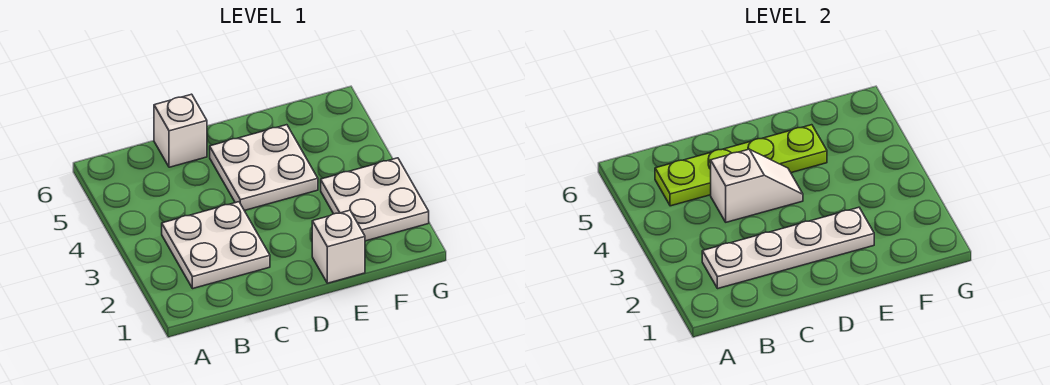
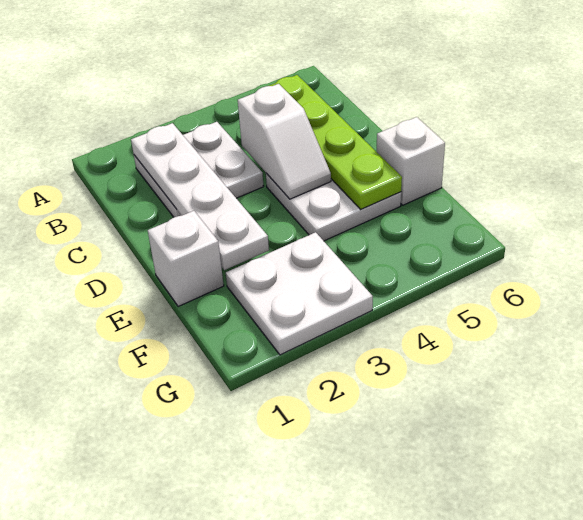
white 1x1 brick [154,94,207,167] -> white 1x1 brick moved to [377,117,445,205]

